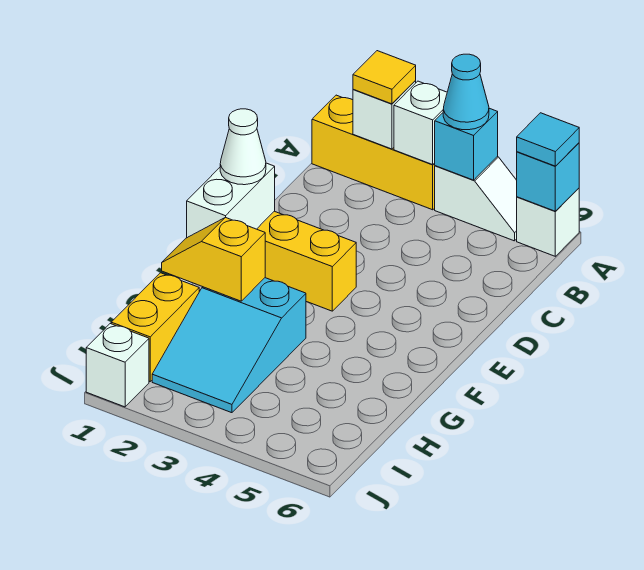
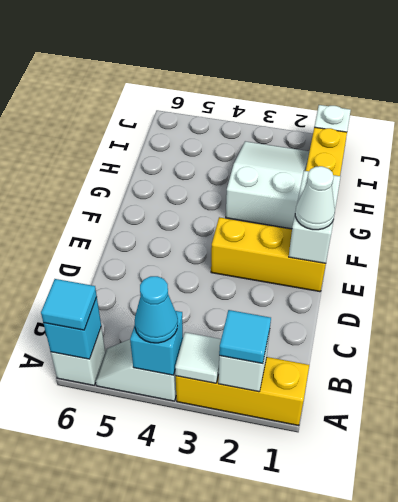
yellow 1x1 tile [353,51,416,104] -> cyan 1x1 tile [219,310,271,364]
white 1x1 brick [394,81,447,165] -> white 1x1 tile [175,332,221,383]
yellow 1x2 slope [162,217,265,301] -> none
cyan 2x3 slope [152,278,306,413] -> white 2x3 slope [226,141,309,229]

